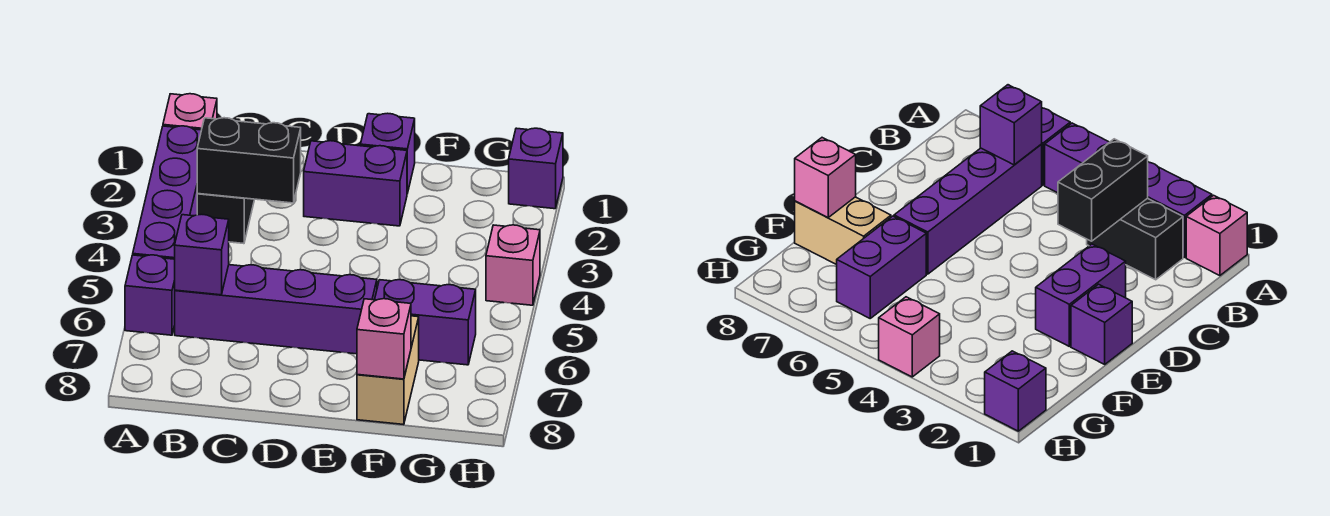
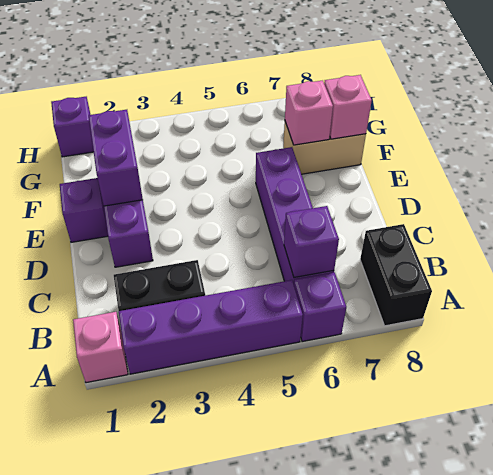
black 1x2 brick [197,118,301,203] -> black 1x2 brick moved to [360,224,432,326]
purple 1x2 brick [375,280,476,365] -> purple 1x2 brick moved to [89,110,143,206]
pink 1x1 brick [486,225,540,305] -> pink 1x1 brick moved to [285,80,333,145]

